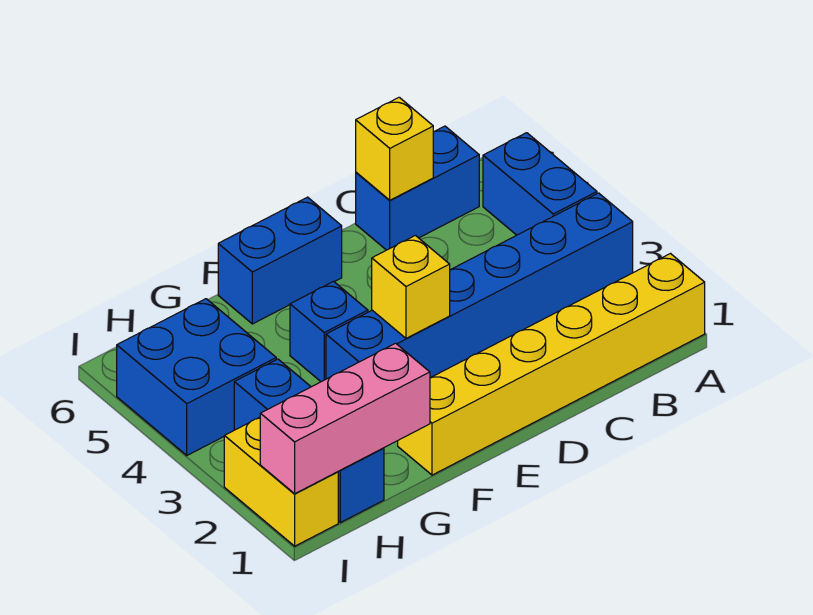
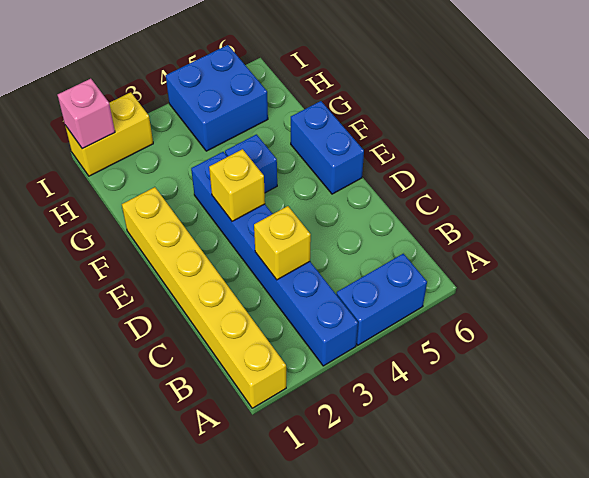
blue 1x2 brick [356,126,479,250] -> none
yellow 1x1 brick [356,97,433,200] -> yellow 1x1 brick moved to [254,206,311,280]
pink 1x3 brick [260,343,430,494] -> pink 1x1 brick [58,79,115,149]
blue 1x3 brick [234,359,384,523] -> none

